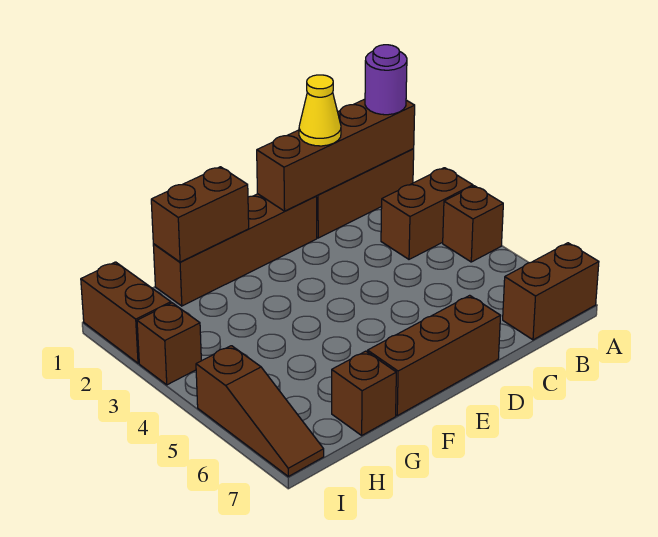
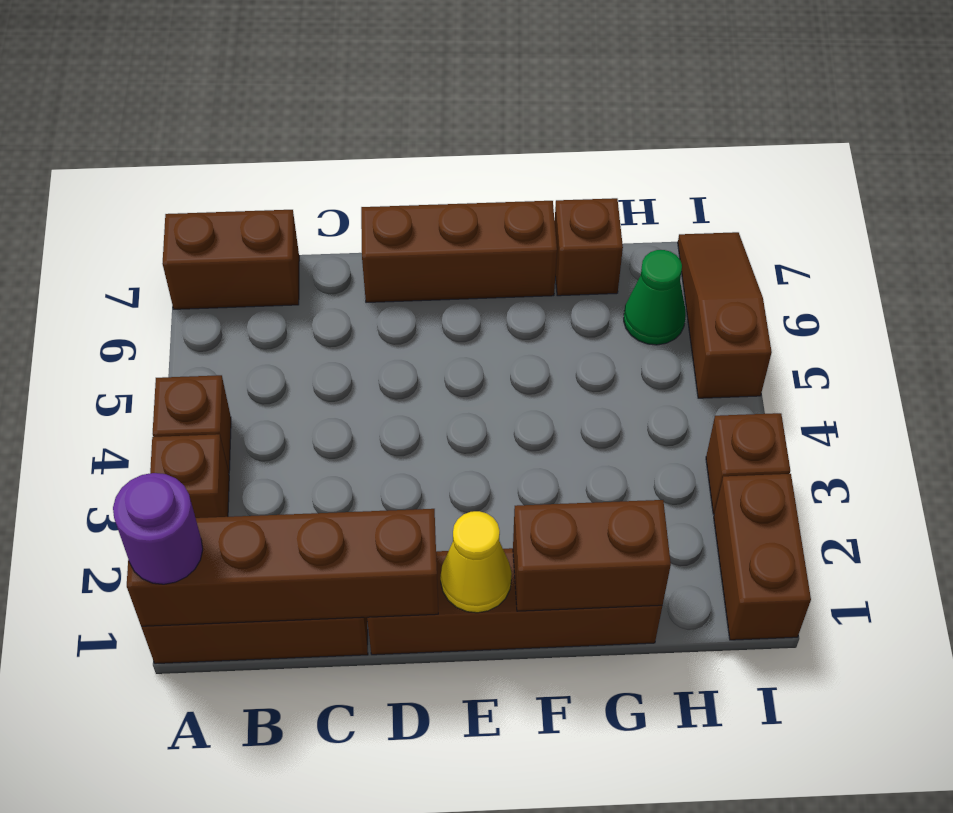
brown 1x2 brick [381,168,473,259] -> brown 1x1 brick [150,434,229,518]
yellow 1x1 cone [299,75,341,146] -> yellow 1x1 cone moved to [441,511,512,613]
none -> green 1x1 cone [624,250,686,345]

